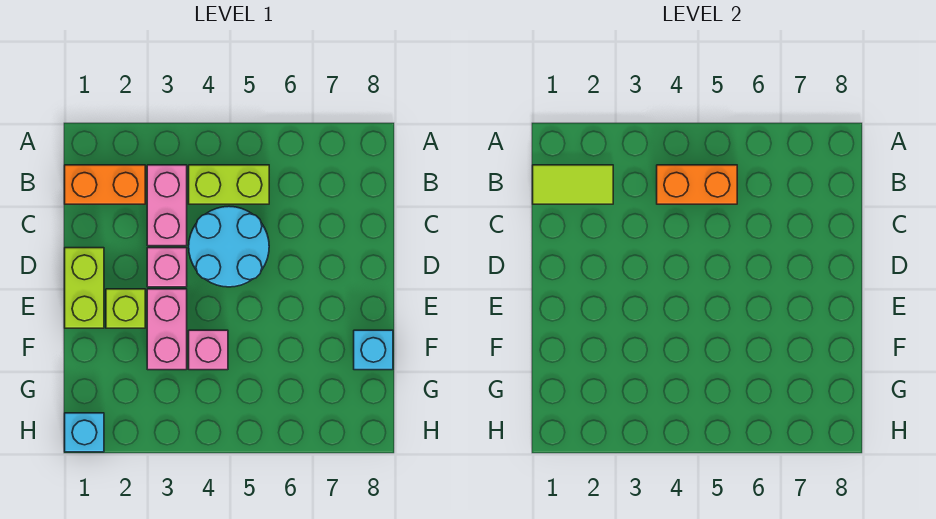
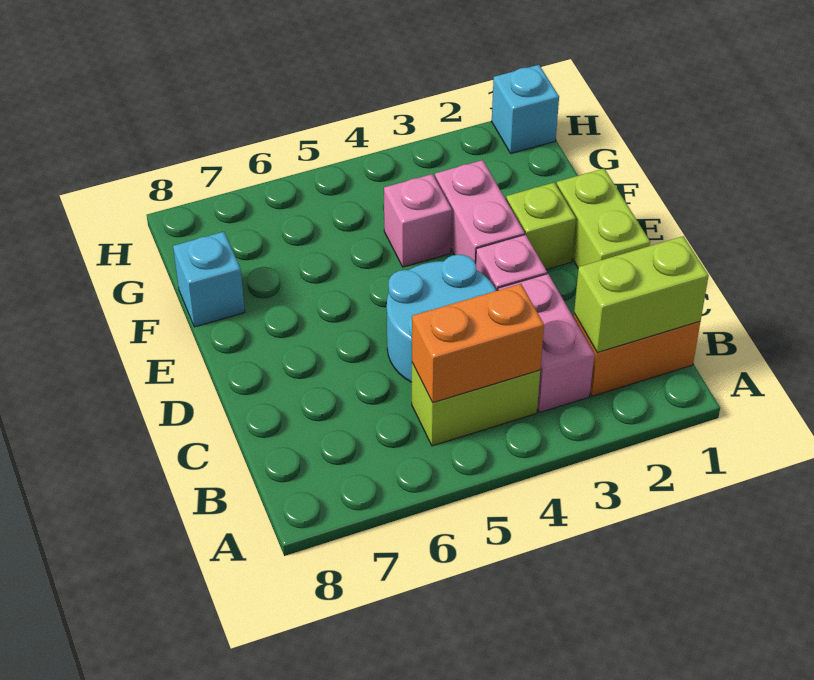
lime 1x2 tile [533,165,613,204] -> lime 1x2 brick [574,236,709,353]

